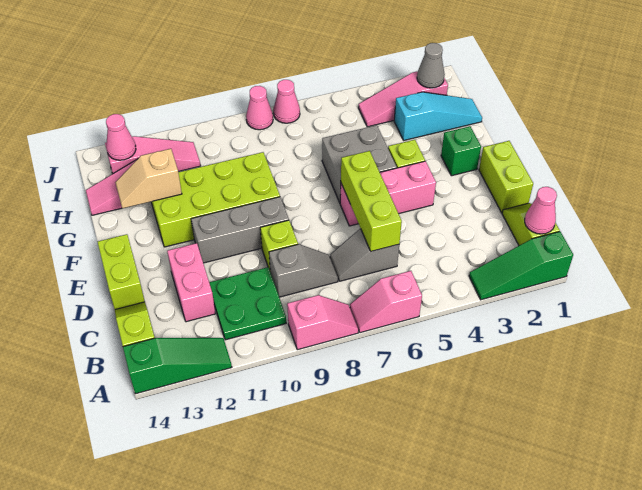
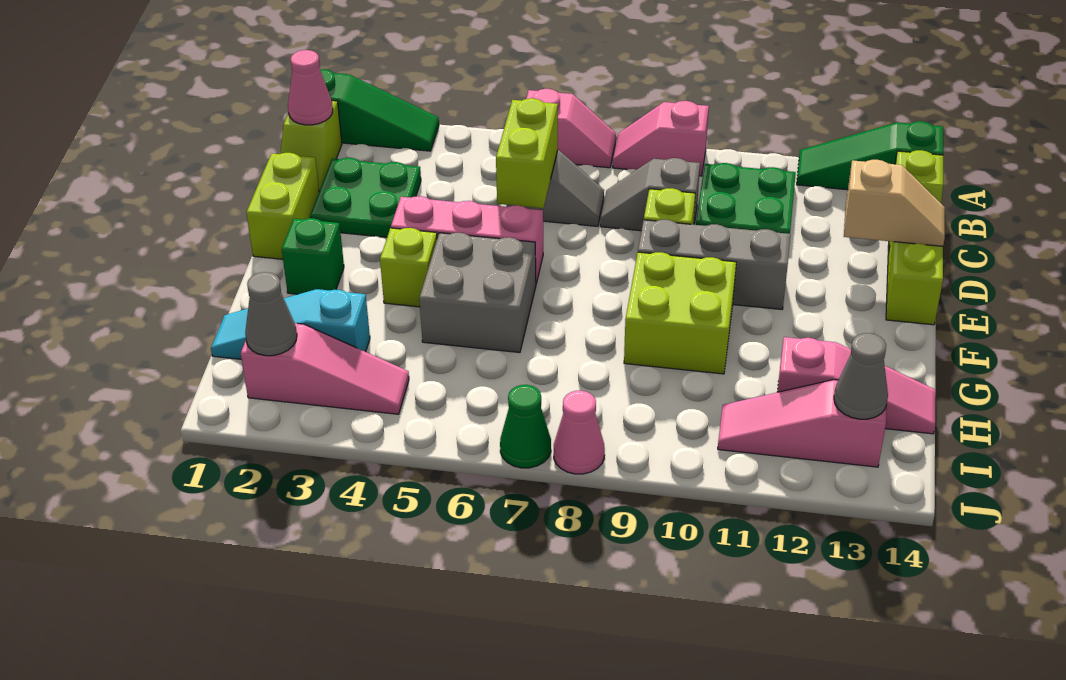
none -> green 2x2 plate [310,158,421,237]
lime 1x3 brick [341,151,402,251] -> lime 1x2 brick [496,98,558,208]
pink 1x2 brick [167,243,215,322] -> none
lime 2x4 brick [151,152,280,247] -> lime 2x2 brick [624,252,736,374]
tan 1x2 slope [115,149,182,208] -> tan 1x2 slope moved to [844,160,945,246]
pink 1x1 cone [106,114,136,160] -> grey 1x1 cone [834,333,888,419]
pink 1x1 cone [273,80,300,123] -> green 1x1 cone [500,385,551,468]

